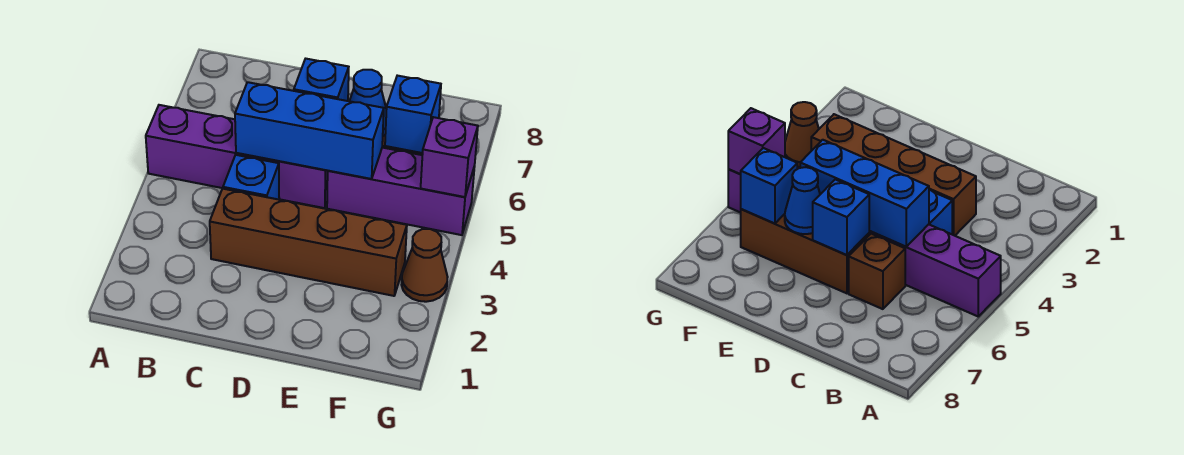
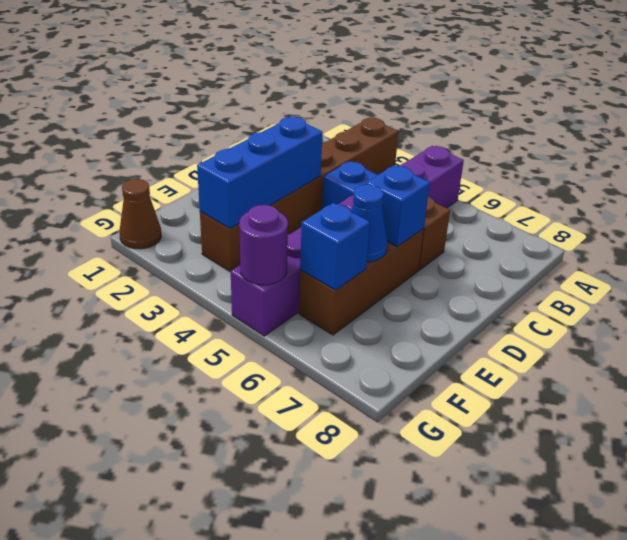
brown 1x4 brick [210,189,407,296] -> brown 1x6 brick [200,118,399,272]
blue 1x3 brick [235,82,384,179] -> blue 1x3 brick moved to [197,117,322,228]
brown 1x1 cone [402,229,448,302] -> brown 1x1 cone moved to [119,179,161,249]
purple 1x1 brick [421,117,478,197] -> purple 1x1 round brick [239,205,288,285]

